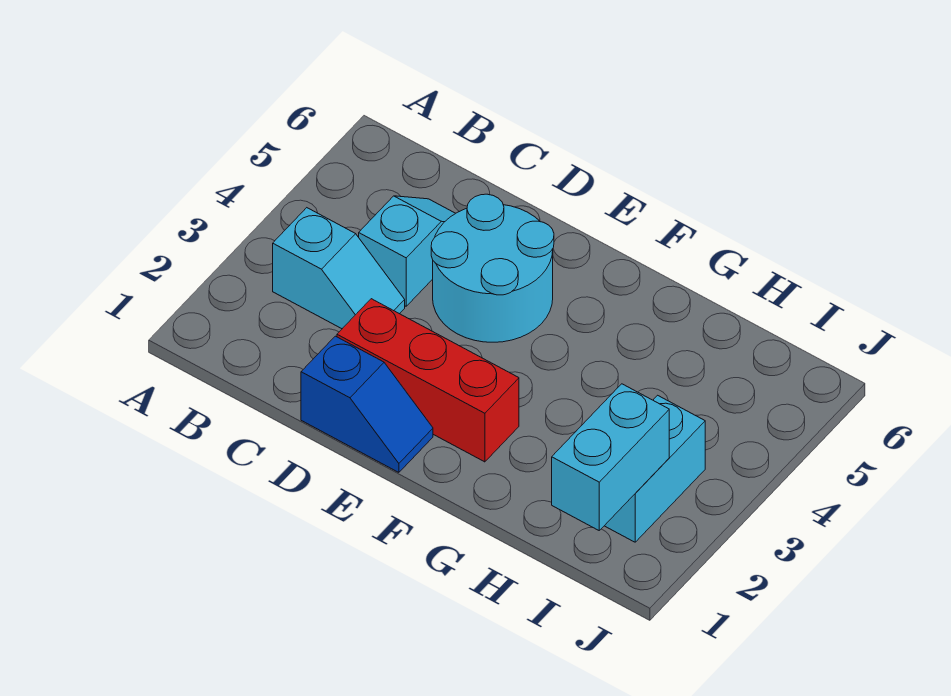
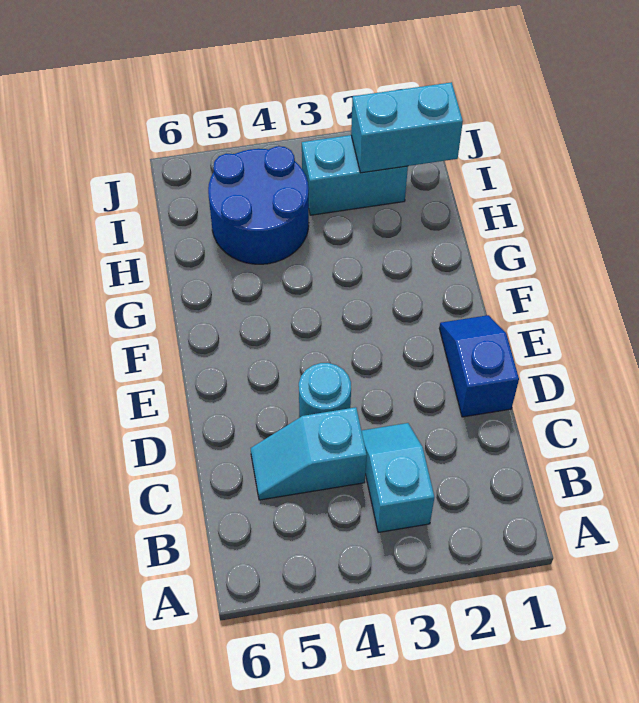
red 1x3 brick [337,299,519,462] -> none
cyan 2x2 round brick [431,194,554,342] -> cyan 1x1 round brick [299,363,351,418]
none -> blue 2x2 round brick [208,146,309,264]

